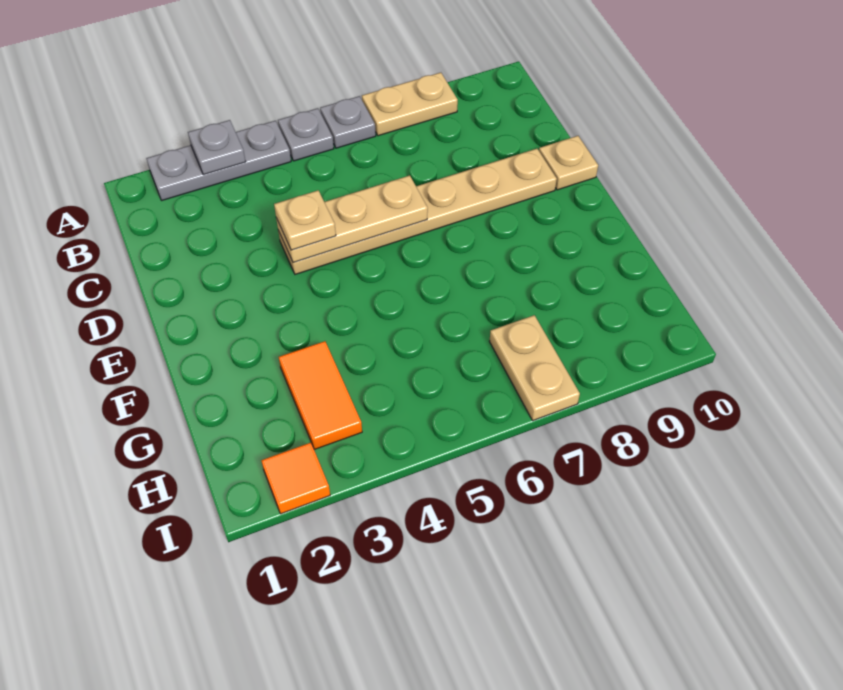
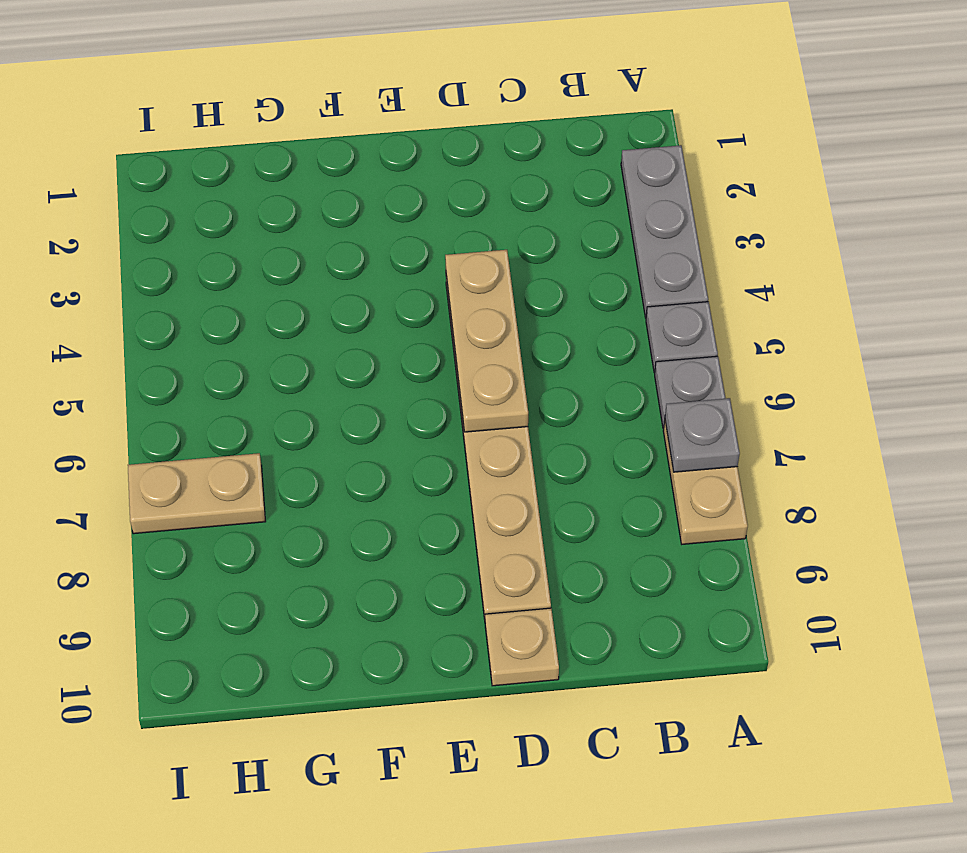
grey 1x1 plate [188,120,246,175] -> grey 1x1 plate moved to [665,398,740,472]
tan 1x1 plate [274,190,336,250] -> none
orange 1x2 tile [279,341,362,449] -> none
orange 1x1 tile [261,443,330,514] -> none

